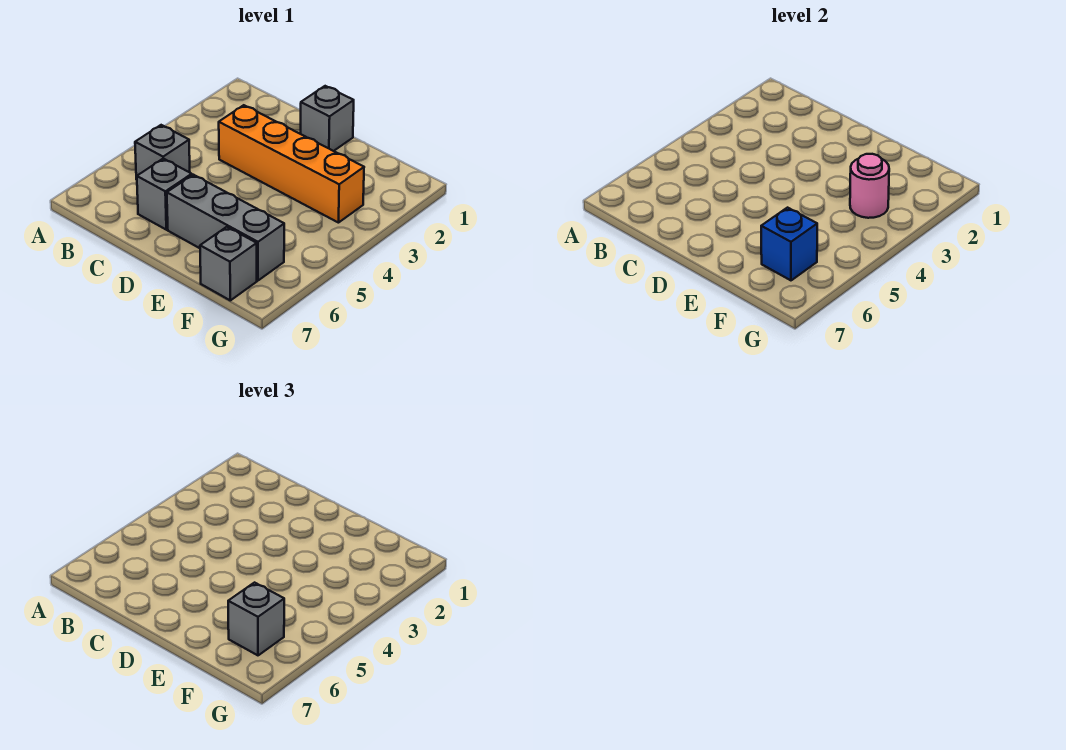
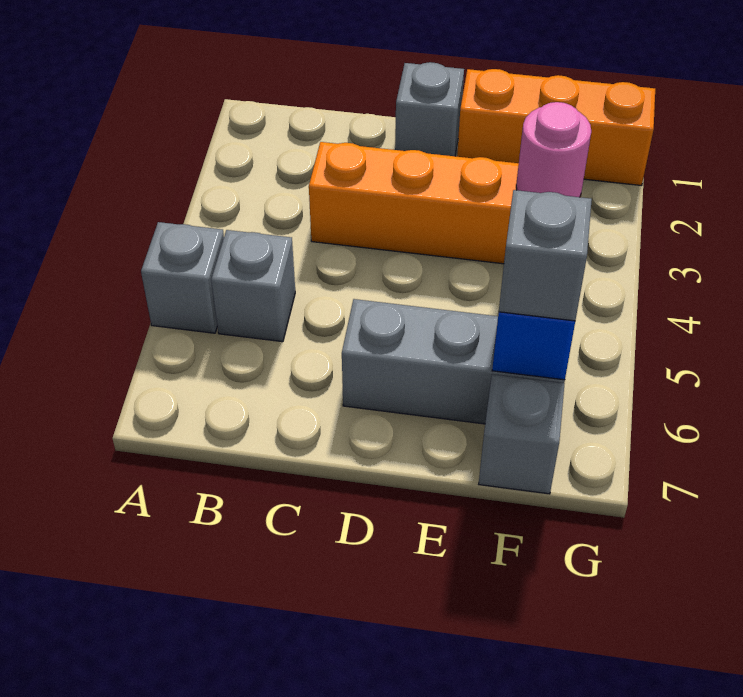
grey 1x1 brick [137,159,192,230] -> grey 1x1 brick moved to [141,222,224,333]
none -> orange 1x3 brick [457,69,655,186]

